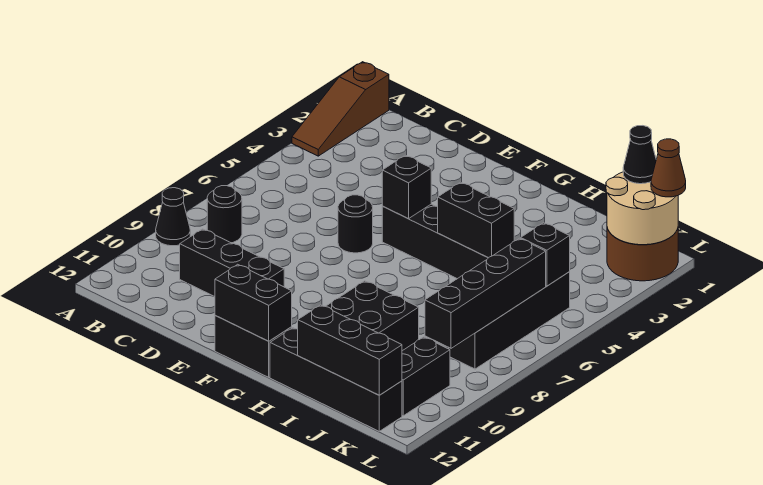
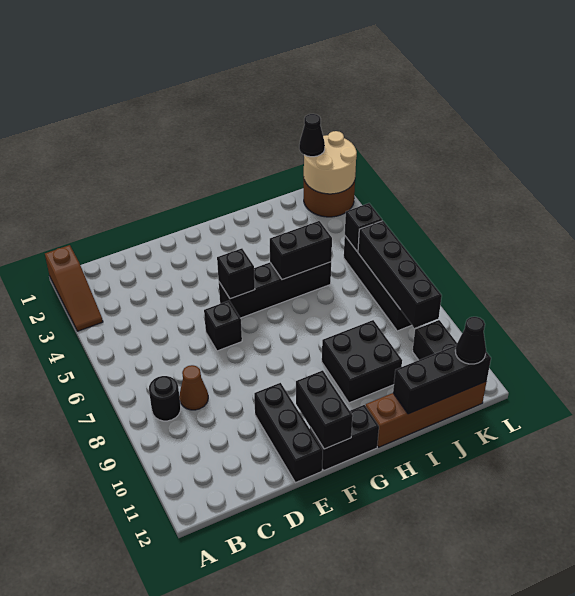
black 1x1 cone [156,188,190,246] -> black 1x1 cone moved to [455,317,486,364]
black 1x3 brick [180,229,284,297] -> black 1x3 brick turned to [254,383,323,483]
black 1x1 round brick [338,195,373,253] -> black 1x1 brick [204,301,242,351]
black 1x2 brick [215,264,292,341] -> black 1x2 brick turned to [296,370,353,449]
black 1x4 brick [270,328,402,431] -> brown 1x4 brick [366,381,487,447]
brown 1x1 cone [651,139,686,197] -> brown 1x1 cone moved to [179,365,208,410]

